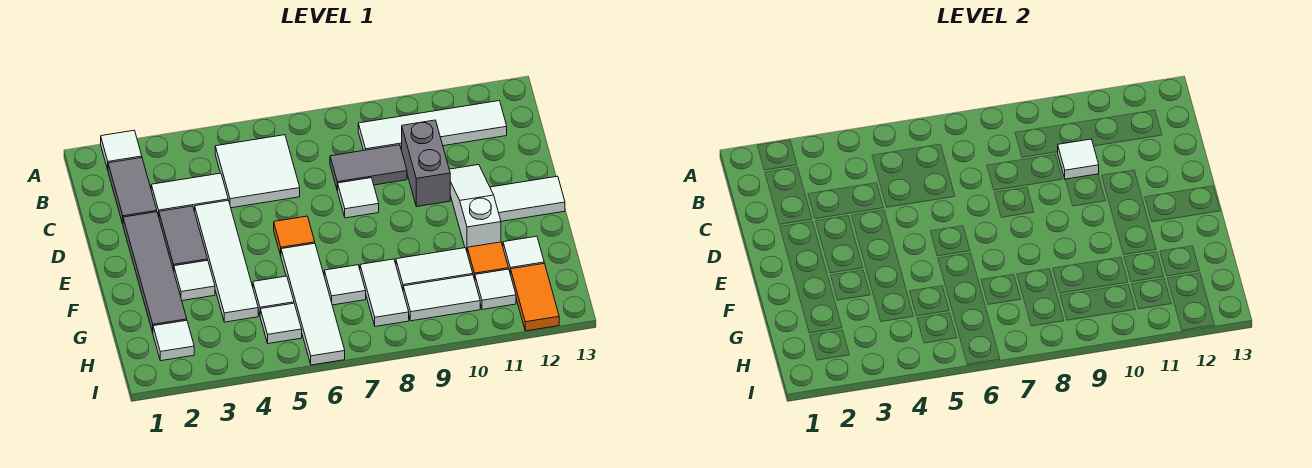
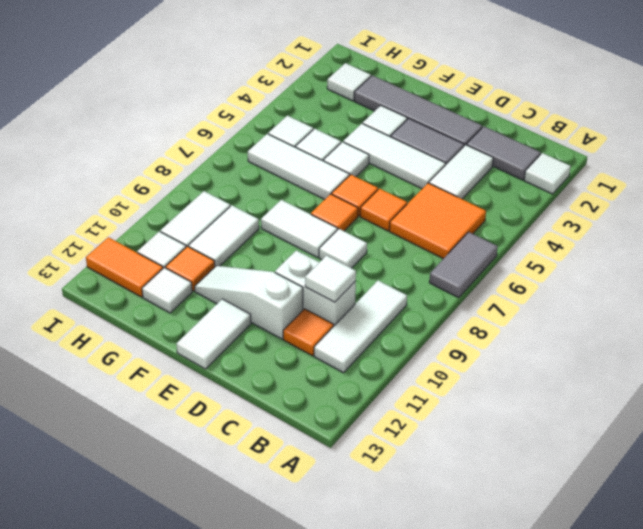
white 2x2 tile [215,135,300,208] -> orange 2x2 tile [389,183,486,259]
white 1x4 tile [358,101,507,150] -> white 1x3 tile [314,281,407,373]
grey 1x2 tile [330,145,407,191] -> grey 1x2 tile moved to [429,232,498,298]
grey 1x2 brick [402,120,450,207] -> white 1x2 brick [275,250,356,326]
none -> orange 1x1 tile [283,309,334,356]
white 1x4 tile [195,200,258,322] -> white 1x3 tile [343,124,446,189]
none -> orange 1x1 tile [360,189,407,231]
white 1x3 slope [449,165,501,251] -> white 1x3 slope turned to [195,266,303,339]
none -> orange 1x1 tile [311,194,358,231]
white 1x4 tile [281,243,345,365] -> white 1x3 tile [248,134,349,200]
white 1x1 tile [324,265,366,305] -> white 1x1 tile moved to [323,142,369,177]
white 1x2 tile [360,259,409,327] -> white 1x2 tile moved to [261,200,338,257]

